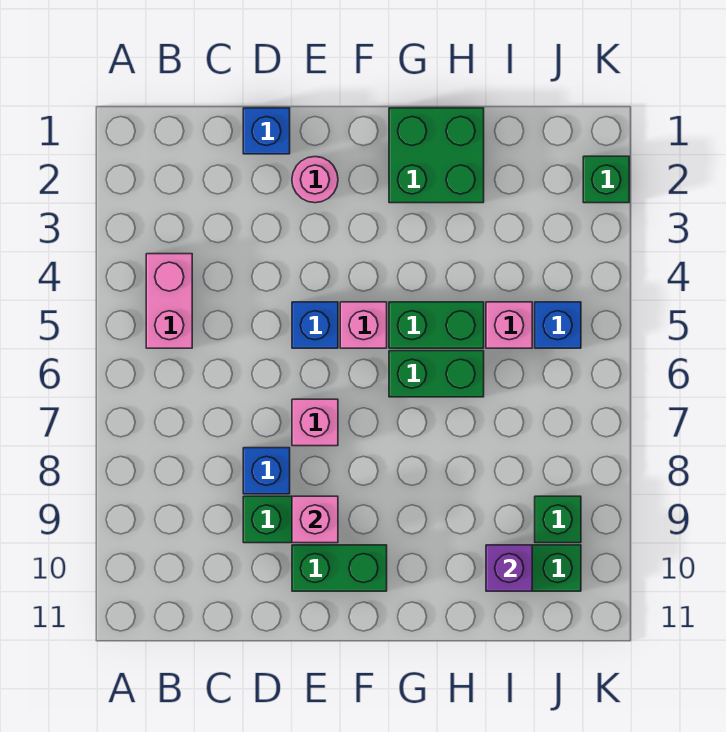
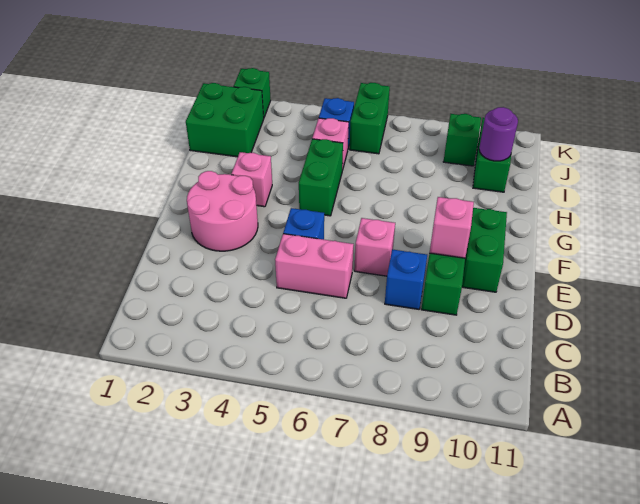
pink 1x2 brick [146,254,192,348] -> pink 1x2 brick moved to [275,234,354,298]
blue 1x1 brick [243,108,290,154] -> none
pink 1x1 round brick [292,157,338,203] -> pink 2x2 round brick [187,171,258,251]
pink 1x1 brick [340,302,387,348] -> pink 1x1 brick moved to [231,152,272,207]
green 2x2 brick [389,108,484,203] -> green 2x2 brick moved to [186,83,264,157]
green 1x2 brick [389,351,484,397] -> green 1x2 brick moved to [350,83,390,154]
purple 1x1 brick [486,545,532,591] -> purple 1x1 round brick [479,107,518,161]

